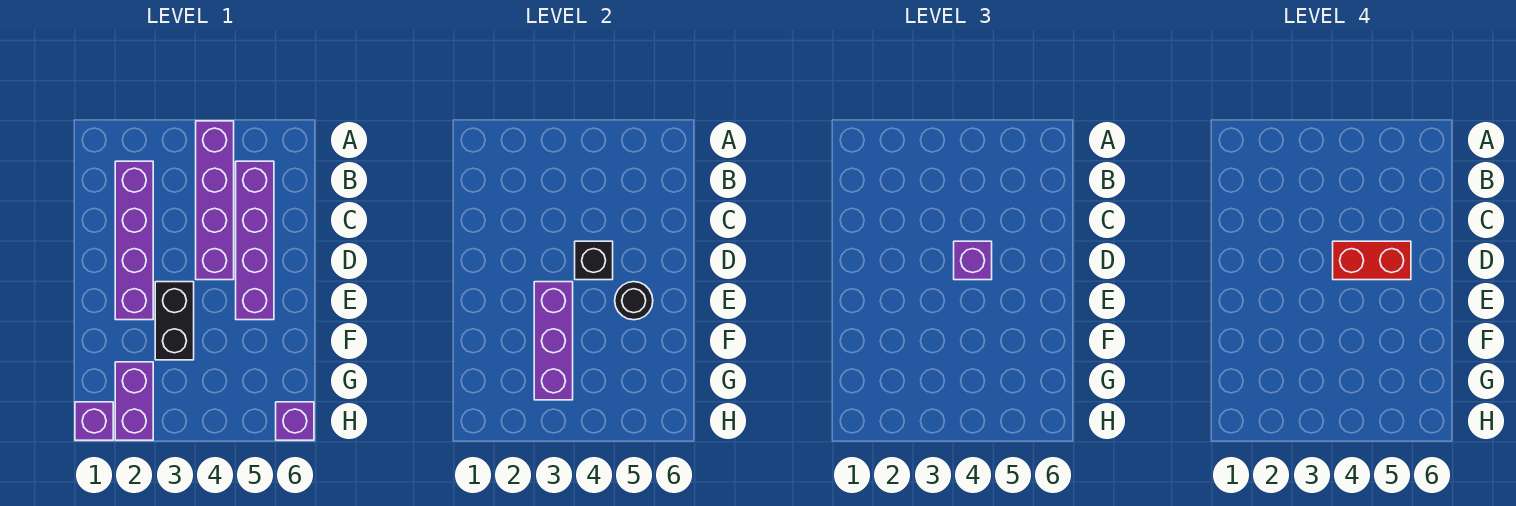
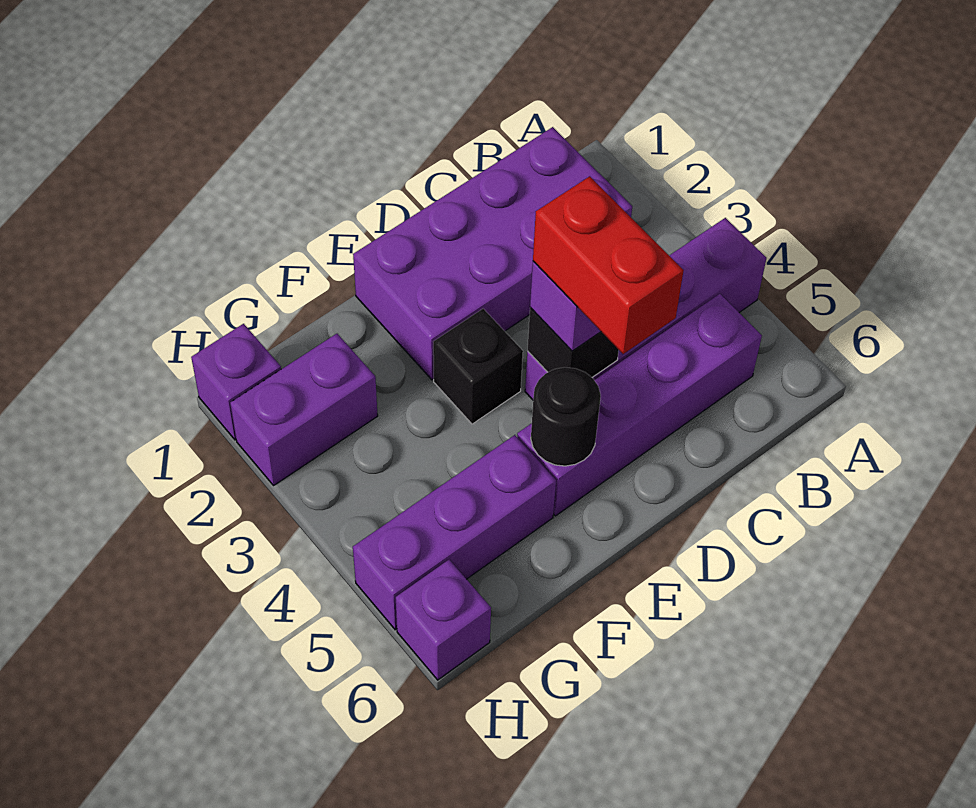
purple 1x4 brick [115,161,153,320] -> purple 2x4 brick [353,127,632,380]
black 1x2 brick [155,282,194,360] -> black 1x1 brick [433,309,523,424]
purple 1x3 brick [534,282,573,400] -> purple 1x3 brick moved to [353,435,556,630]

